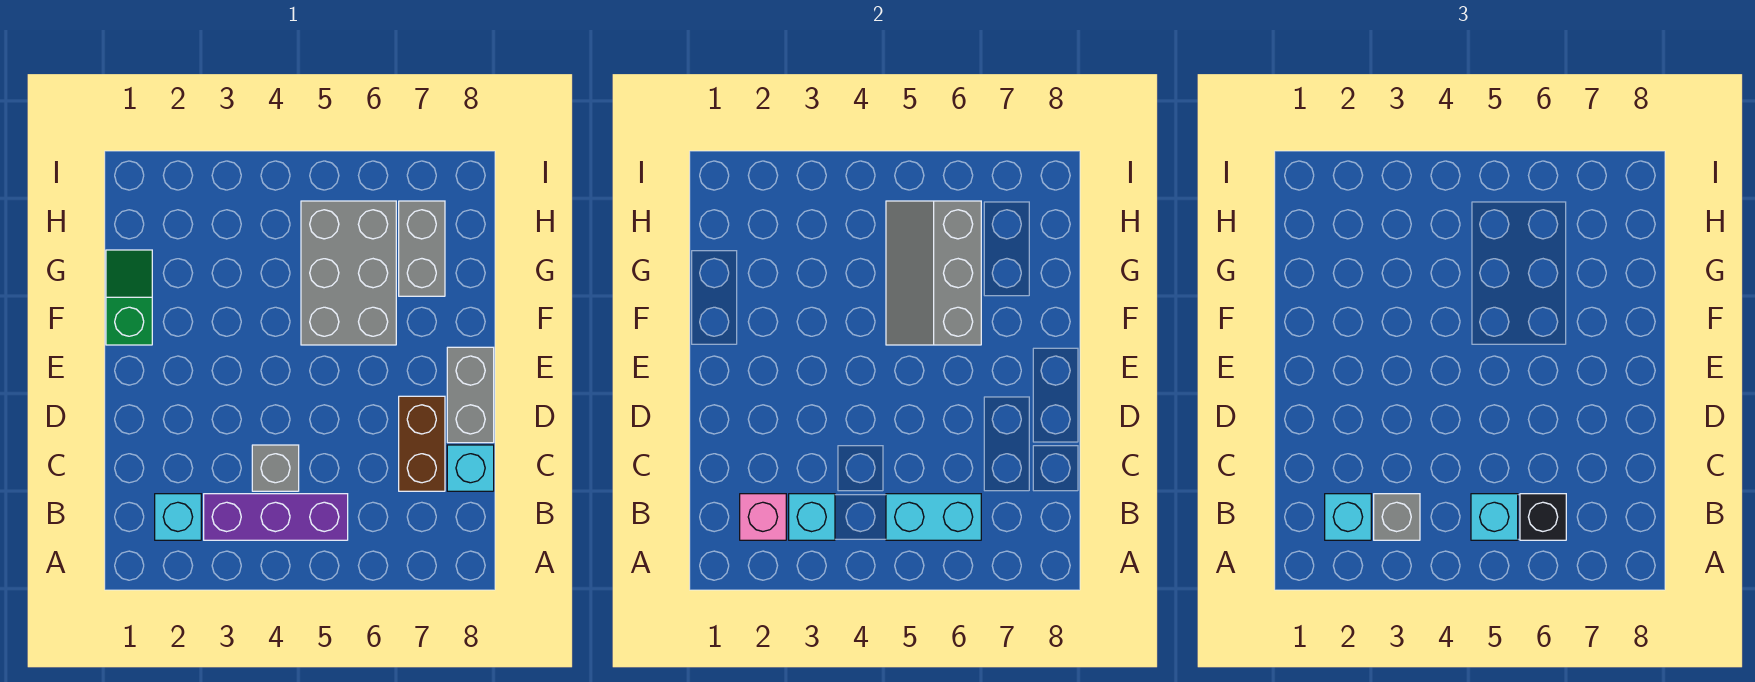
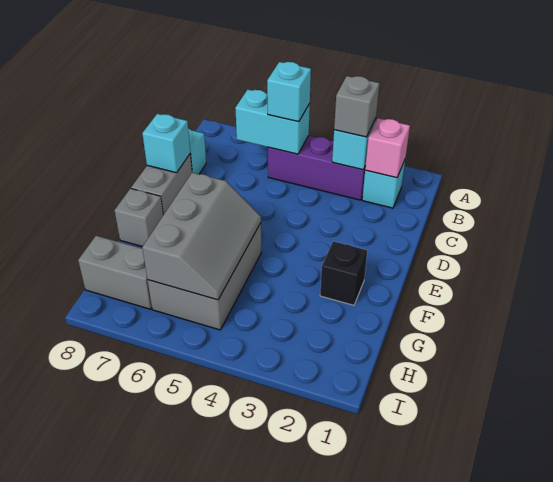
cyan 1x1 brick [1325,494,1371,540] -> cyan 1x1 brick moved to [142,114,190,173]
black 1x1 brick [1520,494,1566,540] -> black 1x1 brick moved to [320,241,367,305]
grey 1x1 brick [252,445,299,491] -> grey 1x1 brick moved to [115,189,163,247]
brown 1x2 brick [399,396,445,491] -> none
green 1x2 slope [106,250,152,345] -> none
grey 1x2 brick [399,201,445,296] -> grey 1x2 brick turned to [78,236,152,309]

